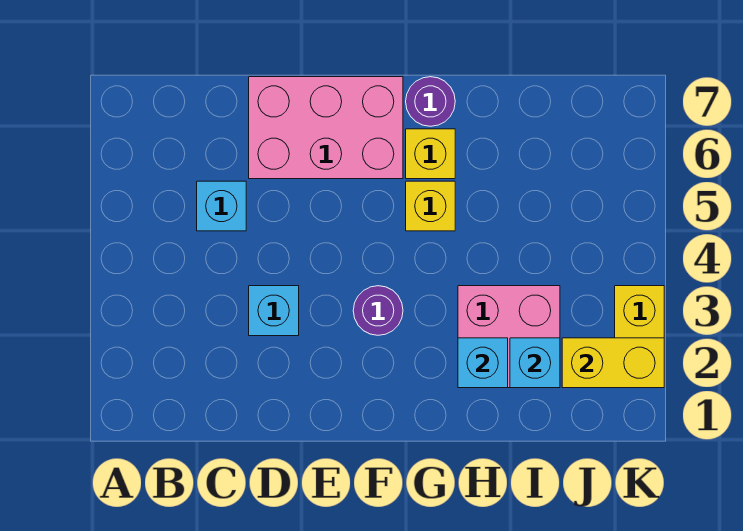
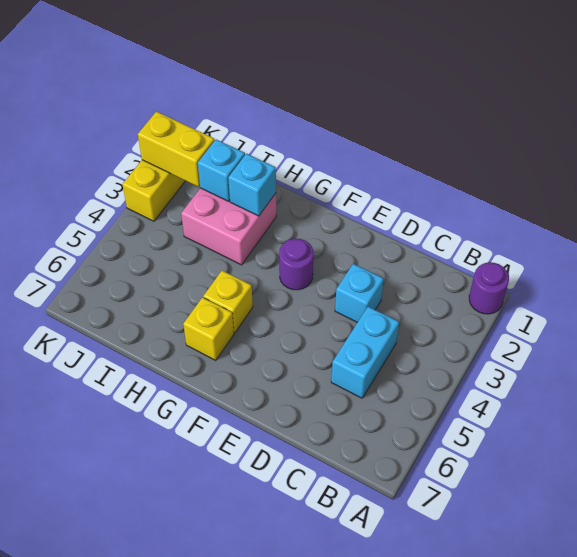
cyan 1x1 brick [197,181,246,231] -> cyan 1x2 brick [331,307,399,398]
pink 2x3 brick [249,77,403,179] -> none
purple 1x1 round brick [406,77,455,126] -> purple 1x1 round brick moved to [469,262,509,314]

